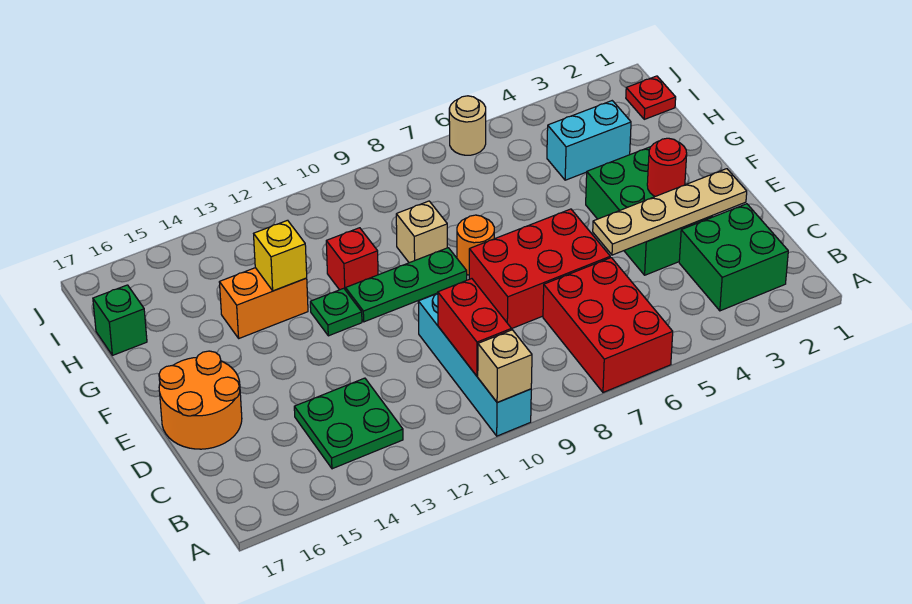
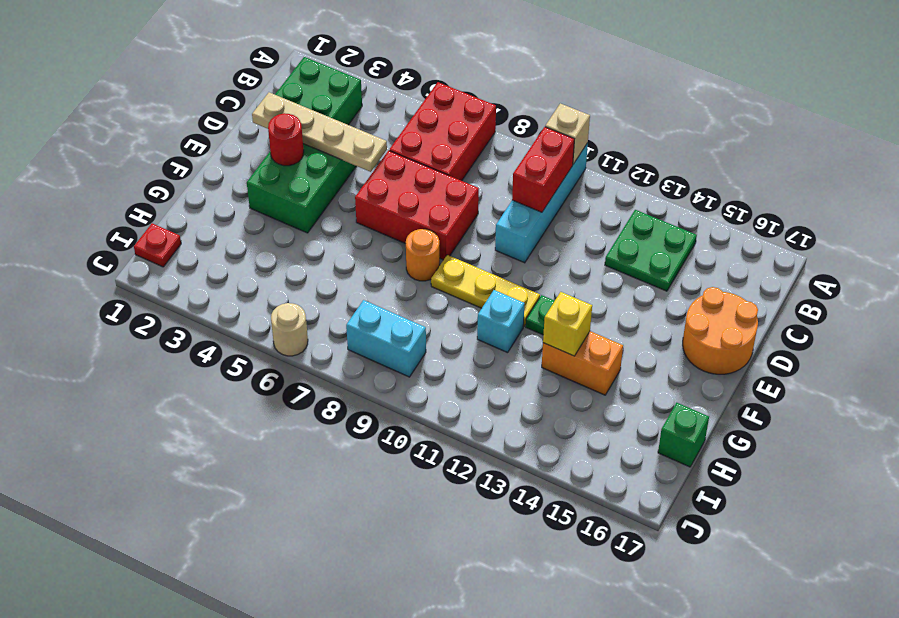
green 1x3 plate [346,248,467,322] -> yellow 1x3 plate [431,255,540,327]
tan 1x1 brick [396,201,447,263] -> none
red 1x1 brick [326,228,378,290] -> cyan 1x1 brick [477,290,524,353]
cyan 1x2 brick [547,101,631,180] -> cyan 1x2 brick moved to [346,300,426,377]

